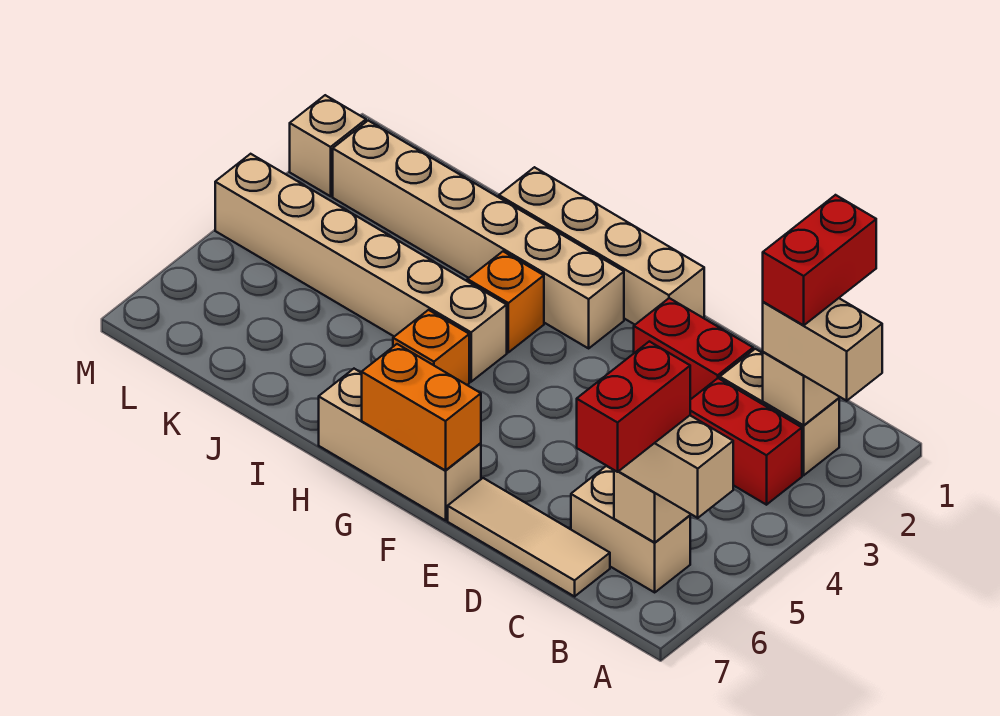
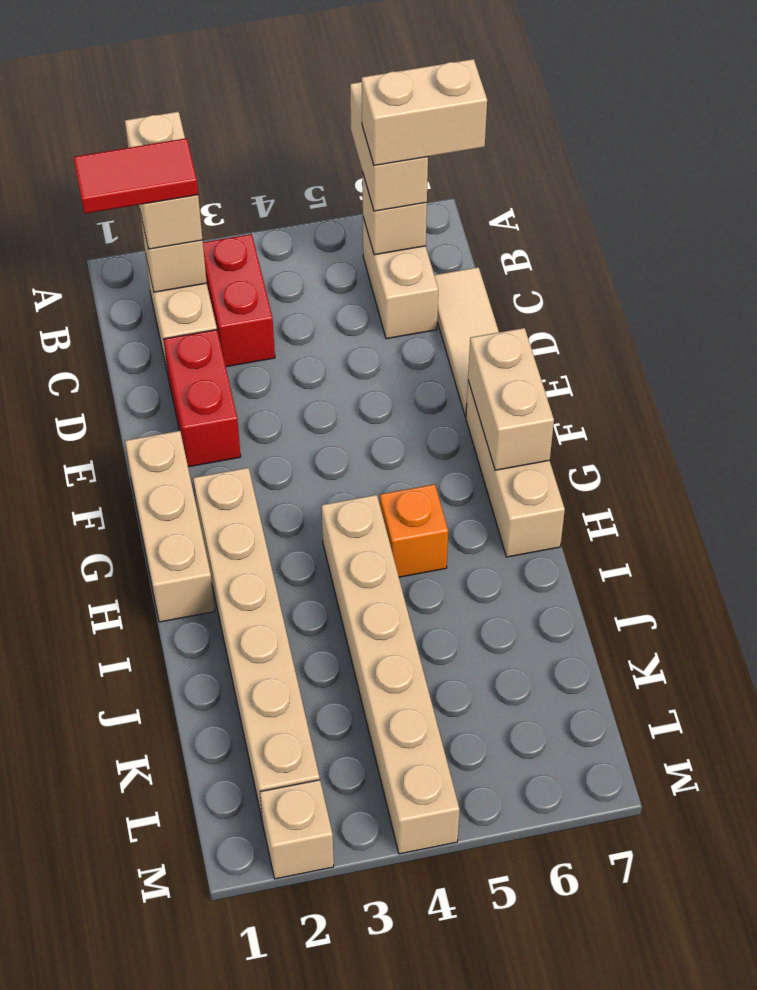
red 1x2 brick [763,195,876,325] -> red 1x2 tile [74,138,198,214]
red 1x2 brick [577,341,690,472] -> tan 1x2 brick [362,59,487,166]
tan 1x4 brick [499,167,704,325] -> tan 1x3 brick [125,431,215,622]
orange 1x2 brick [362,344,481,470] -> tan 1x2 brick [468,328,554,470]
orange 1x1 brick [467,252,544,352] -> none

